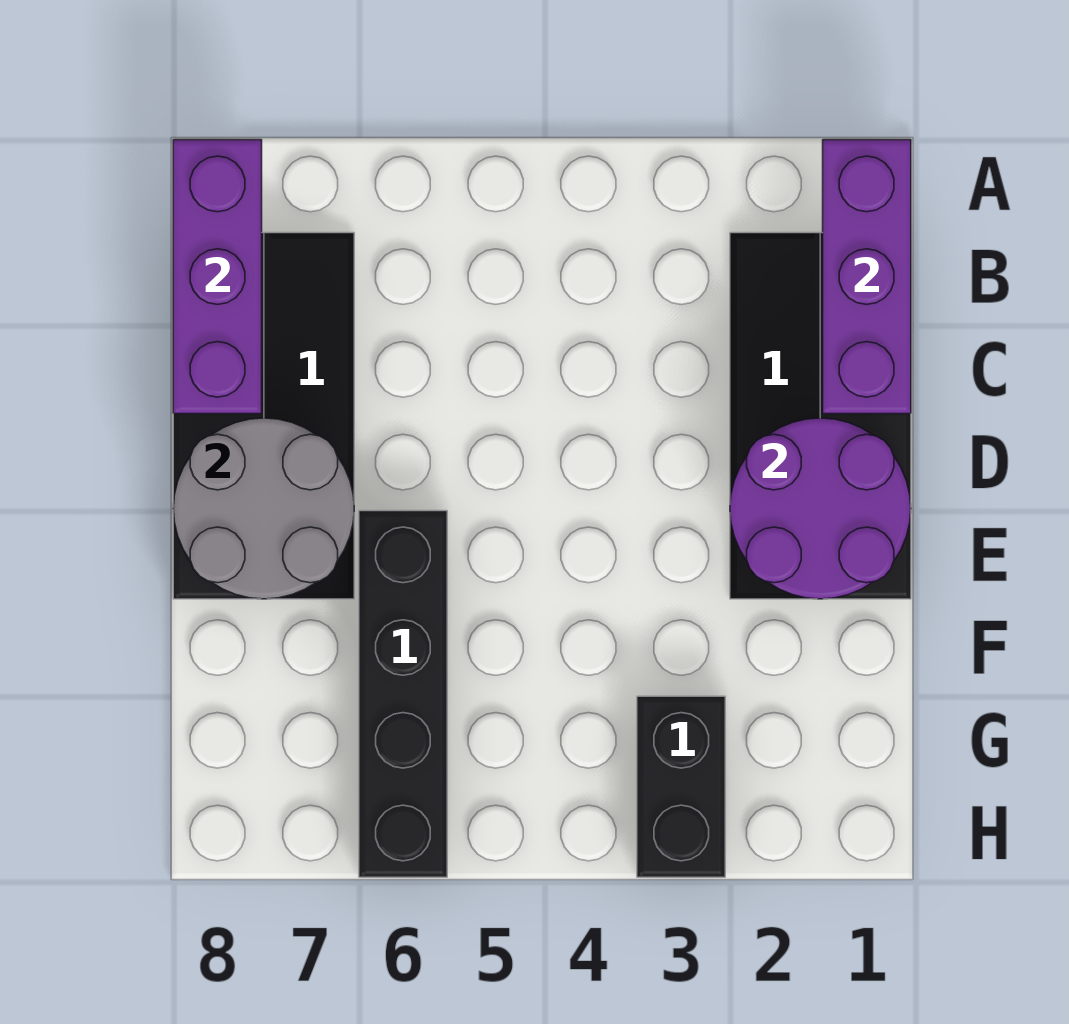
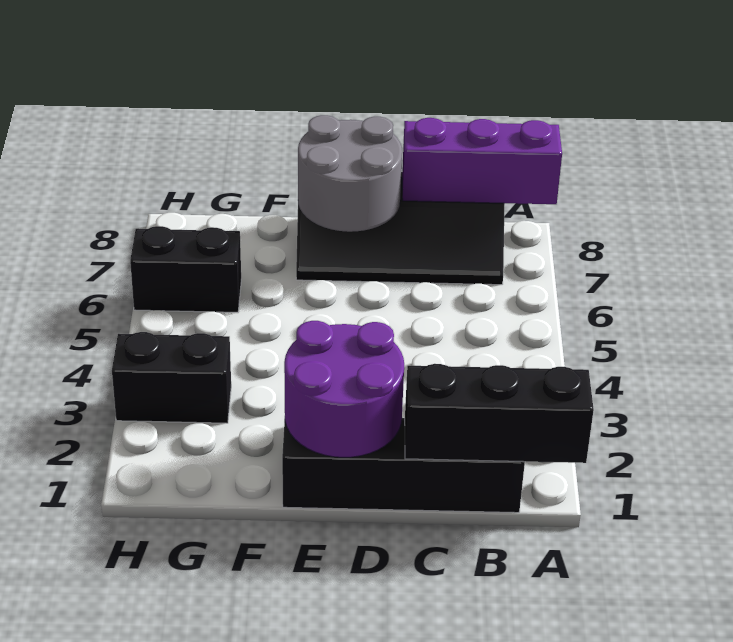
purple 1x3 brick [823,140,911,414] -> black 1x3 brick [405,364,594,463]
black 1x4 brick [359,511,447,877] -> black 1x2 brick [130,226,241,312]

